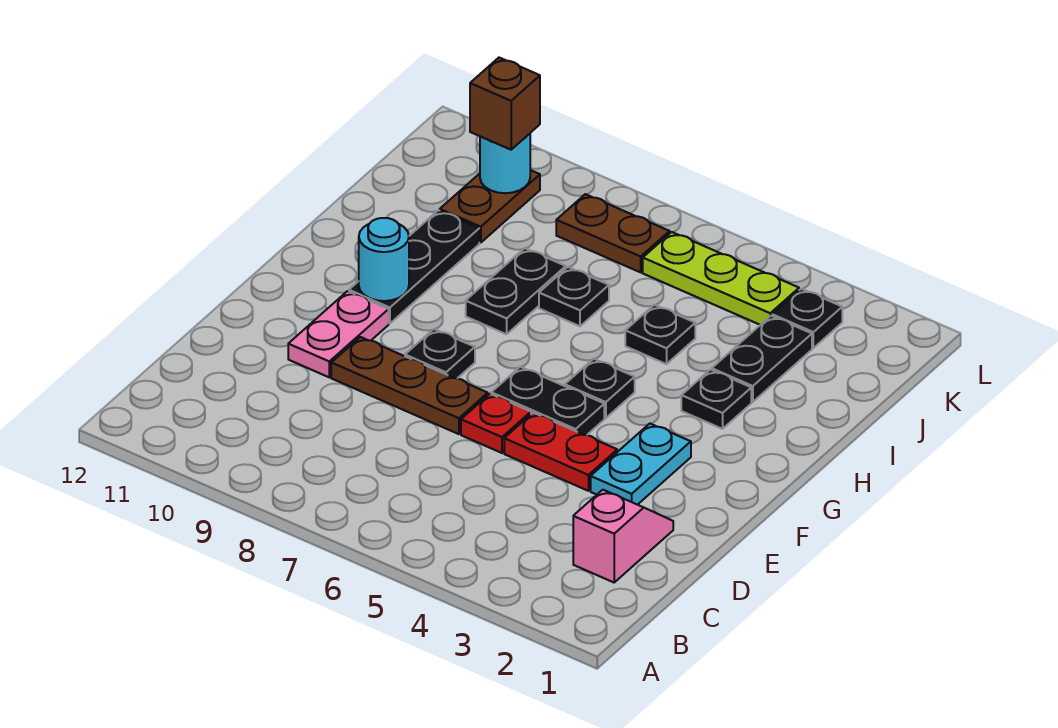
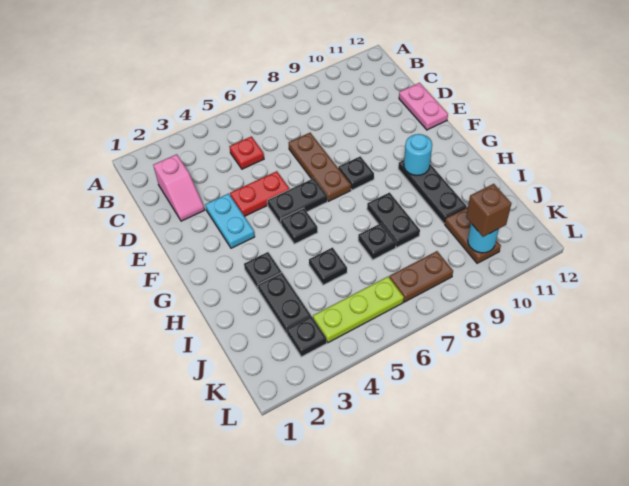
red 1x1 plate [461,394,531,453] -> red 1x1 plate moved to [229,136,264,169]
brown 1x3 plate [331,337,488,434] -> brown 1x3 plate turned to [289,133,351,201]
pink 1x2 plate [288,291,389,377] -> pink 1x2 plate moved to [399,83,448,130]

